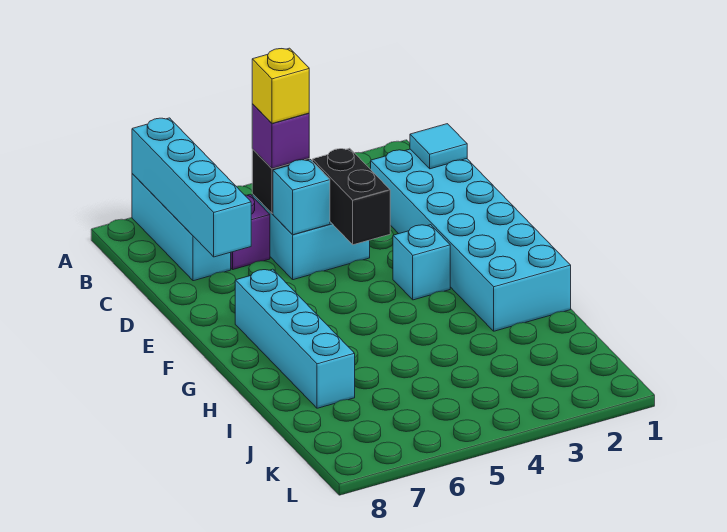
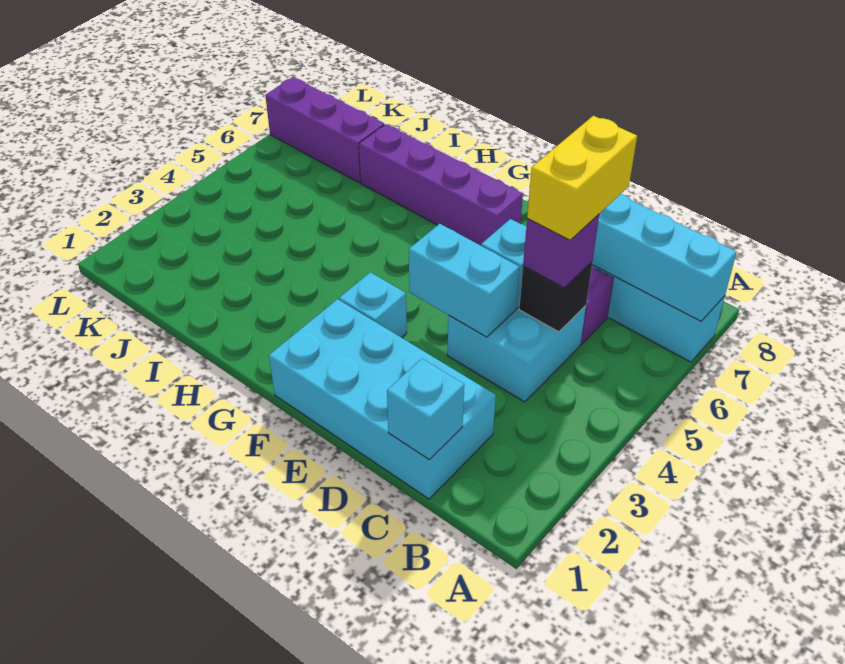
cyan 2x6 brick [371,149,571,331] -> cyan 2x4 brick [269,299,496,499]
cyan 1x1 tile [410,124,467,169] -> cyan 1x1 brick [387,359,464,460]
yellow 1x1 brick [252,48,309,123] -> yellow 1x2 brick [527,116,637,240]
black 1x2 brick [312,148,390,245] -> cyan 1x2 brick [409,224,519,337]
cyan 1x4 brick [235,269,355,408] -> purple 1x4 brick [359,124,523,246]
none -> purple 1x3 brick [265,77,384,183]

